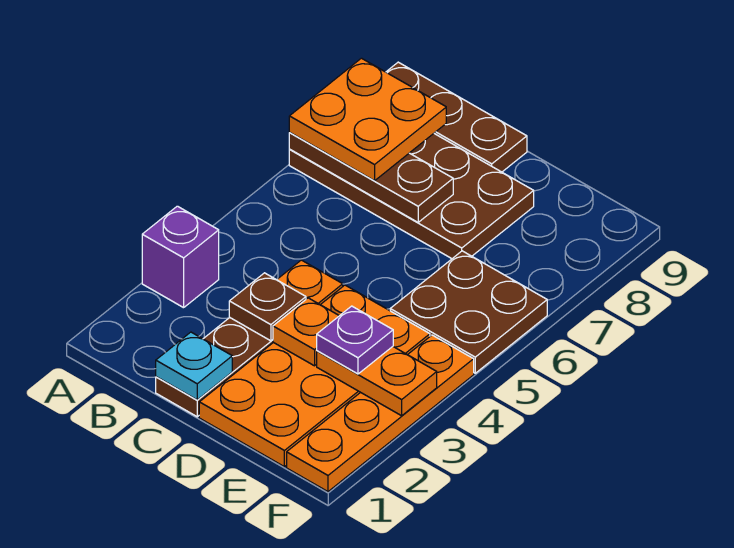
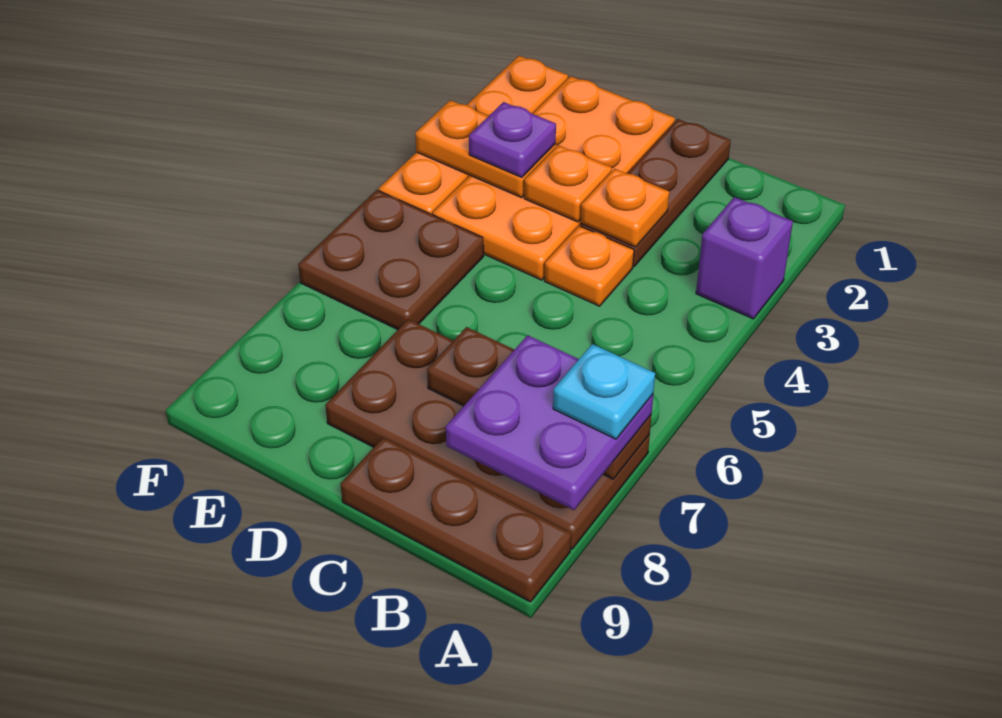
orange 2x2 plate [289,58,446,181] -> purple 2x2 plate [446,335,653,510]
cyan 1x1 plate [156,332,232,400] -> cyan 1x1 plate moved to [553,344,655,439]
brown 1x1 plate [229,273,306,341] -> orange 1x1 plate [581,169,669,247]

